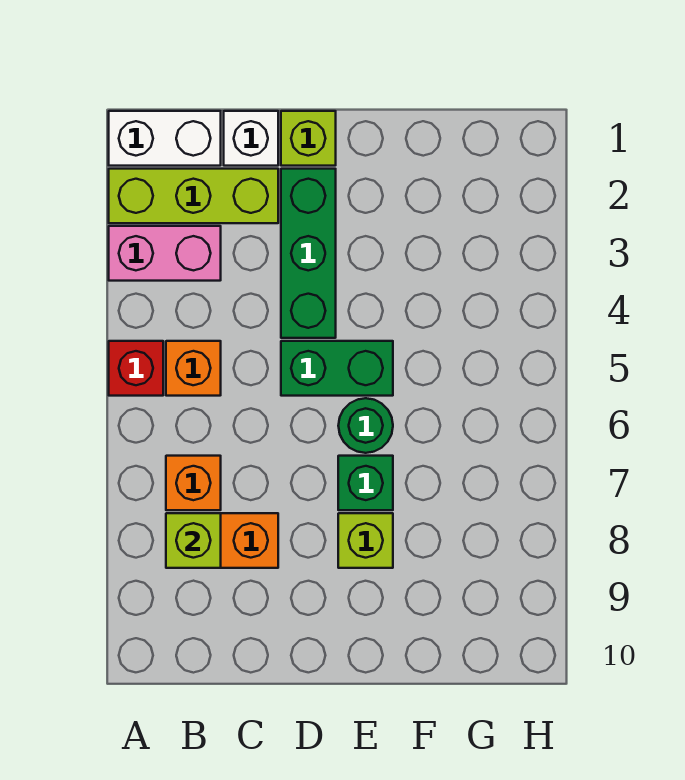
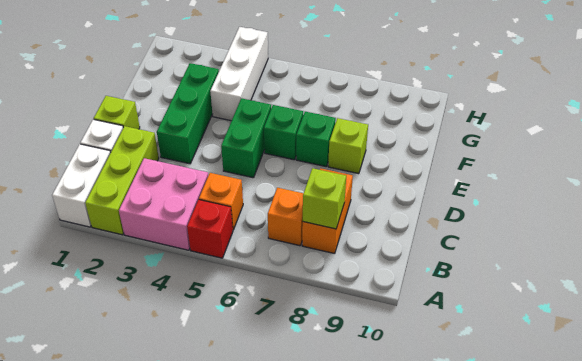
pink 1x2 brick [109,226,221,281] -> pink 2x2 brick [119,158,208,250]
green 1x3 brick [281,169,336,338] -> green 1x3 brick turned to [157,63,219,164]
green 1x1 round brick [338,398,393,453] -> green 1x1 brick [264,105,303,160]
none -> white 1x3 brick [210,27,268,121]

